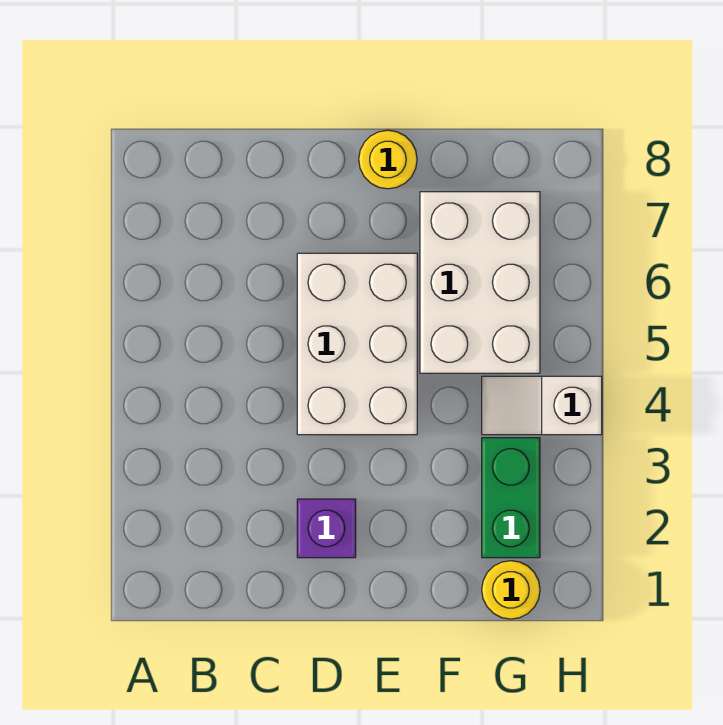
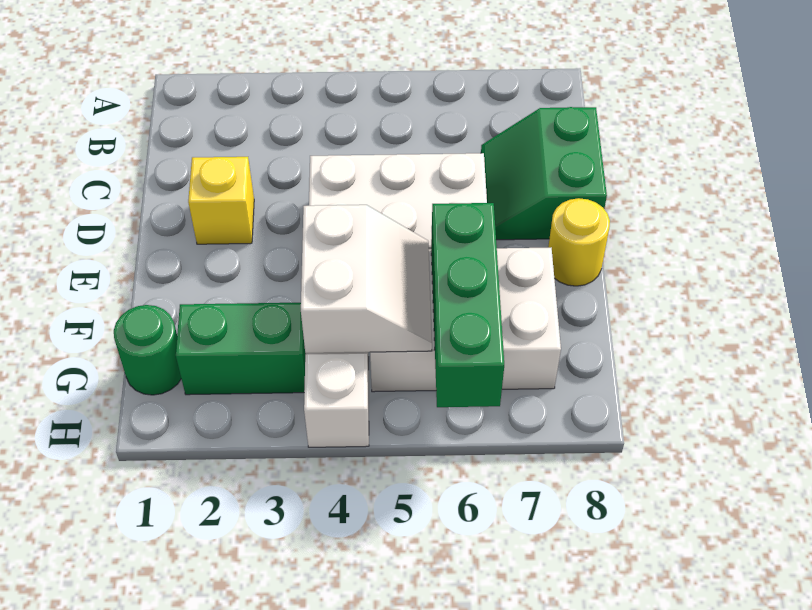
none -> green 2x2 slope [481,107,607,240]
purple 1x1 brick [297,499,356,558] -> yellow 1x1 brick [188,157,254,244]
none -> white 2x2 slope [301,205,432,353]
none -> green 1x3 brick [431,203,504,407]
yellow 1x1 round brick [482,561,540,619] -> green 1x1 round brick [114,305,181,395]

